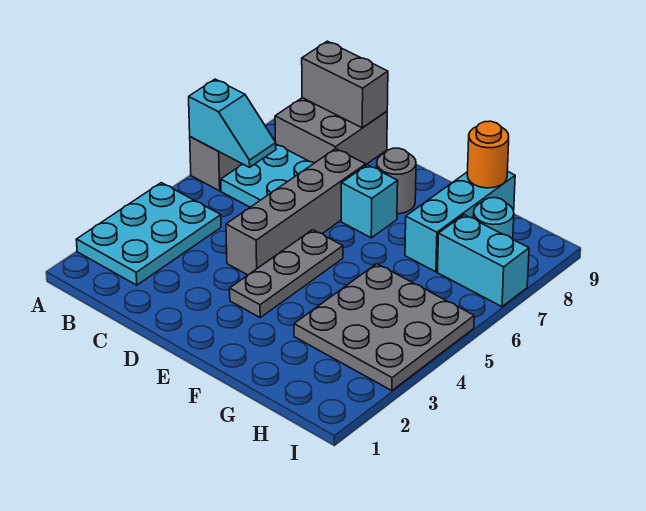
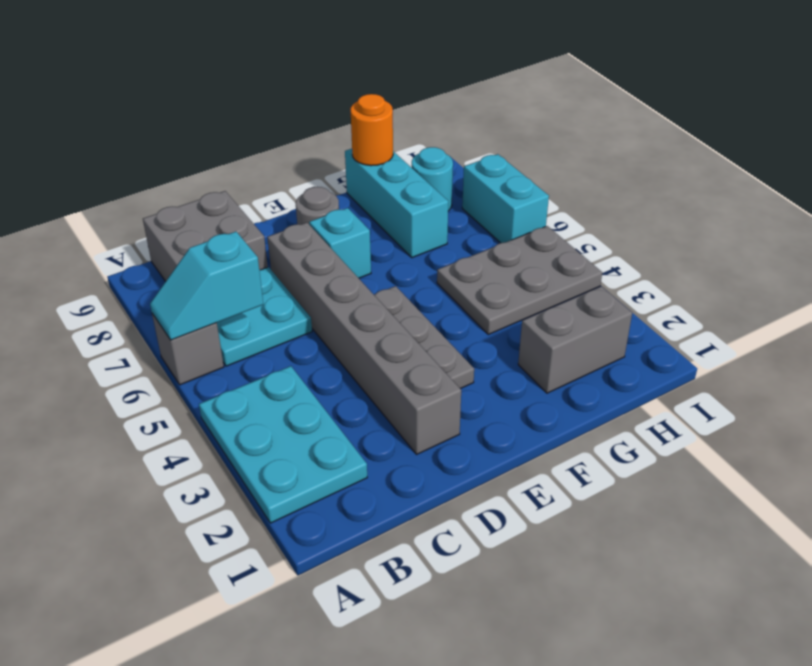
cyan 1x2 slope [189,79,276,167] -> cyan 1x2 slope turned to [150,232,263,340]
grey 1x2 brick [302,41,388,128] -> grey 1x2 brick moved to [518,286,632,393]
grey 1x4 brick [226,149,366,275] -> grey 1x6 brick [267,223,461,454]
grey 3x3 plate [294,264,474,391] -> grey 2x3 plate [437,226,602,334]
cyan 1x2 brick [438,215,529,307] -> cyan 1x2 brick turned to [462,154,549,243]

